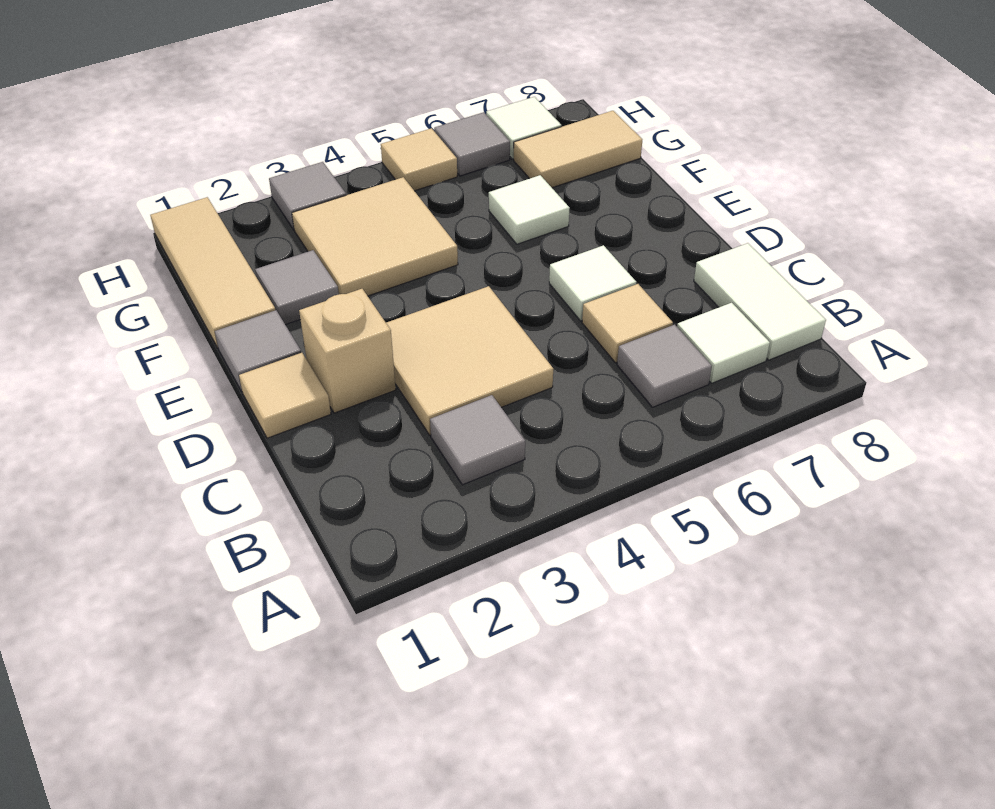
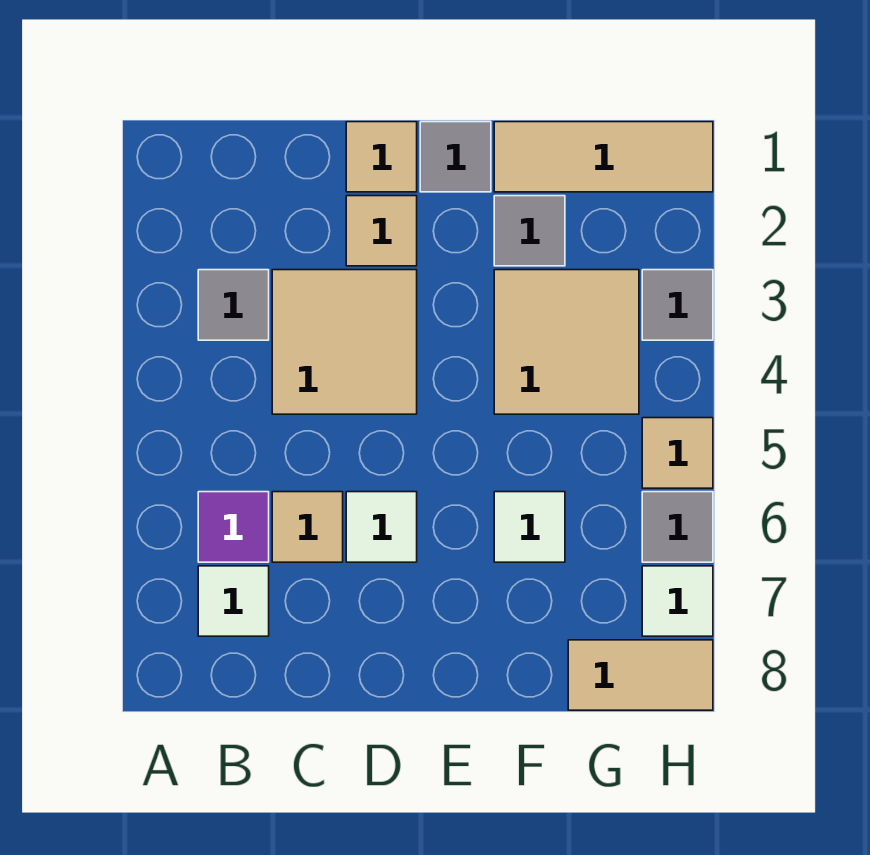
grey 1x1 tile [617,325,712,407] -> purple 1x1 tile [198,492,269,562]
white 1x2 tile [694,243,826,360] -> none
tan 1x1 brick [299,289,396,413] -> tan 1x1 tile [346,196,417,266]
tan 1x2 tile [514,111,642,188] -> tan 1x2 tile turned to [568,640,713,710]

